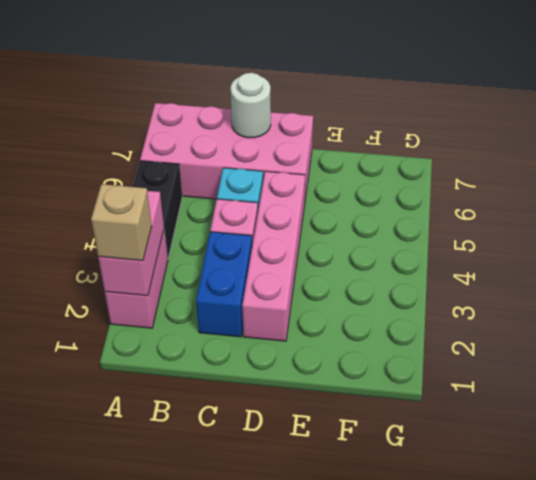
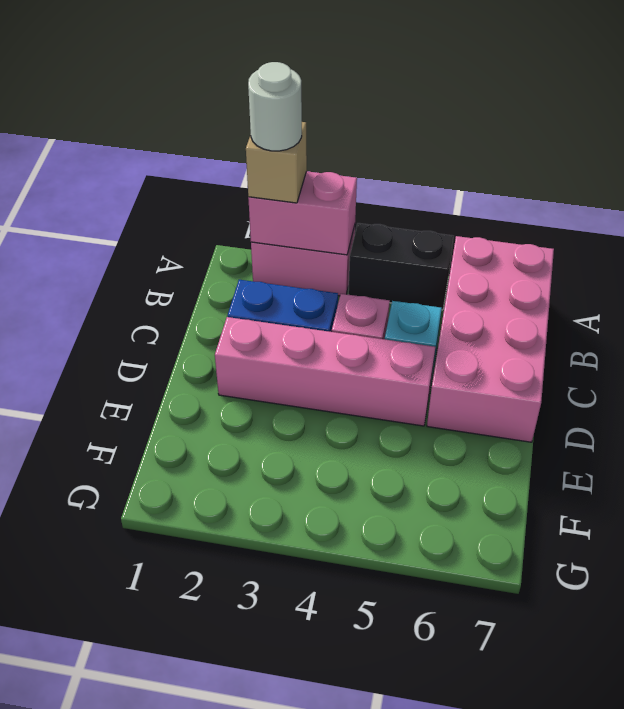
white 1x1 round brick [230,73,271,138] -> white 1x1 round brick moved to [248,62,302,151]

